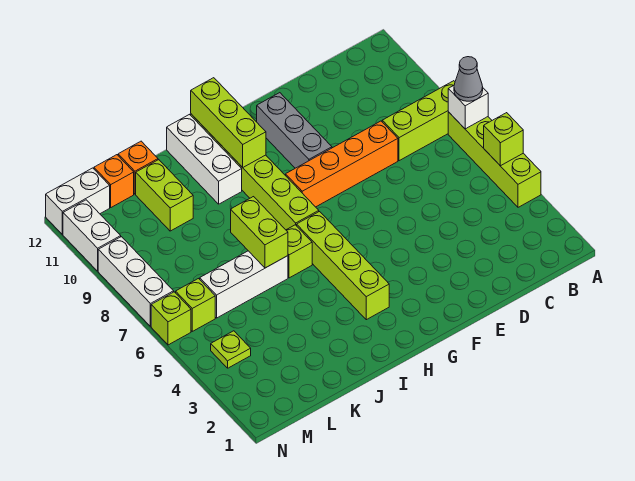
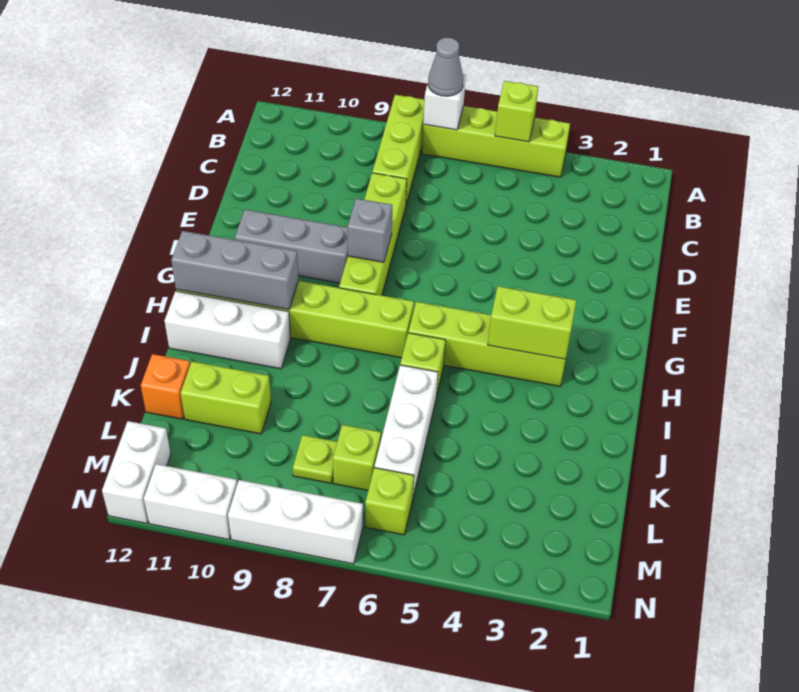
orange 1x4 brick [286,121,398,207] -> lime 1x4 brick [339,173,407,295]
none -> grey 1x1 brick [348,199,392,262]
lime 1x3 brick [191,78,266,167] -> grey 1x3 brick [171,231,298,310]
lime 1x2 brick [231,197,288,268] -> lime 1x2 brick moved to [488,286,576,359]
orange 1x1 brick [94,155,134,207] -> none
lime 1x1 plate [211,331,251,368] -> lime 1x1 plate moved to [293,435,337,483]
lime 1x1 brick [151,292,191,345] -> lime 1x1 brick moved to [333,425,381,490]

